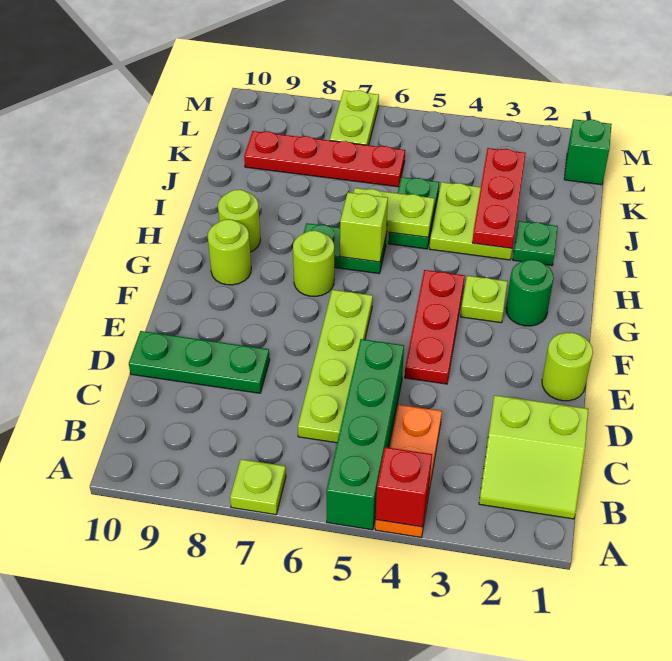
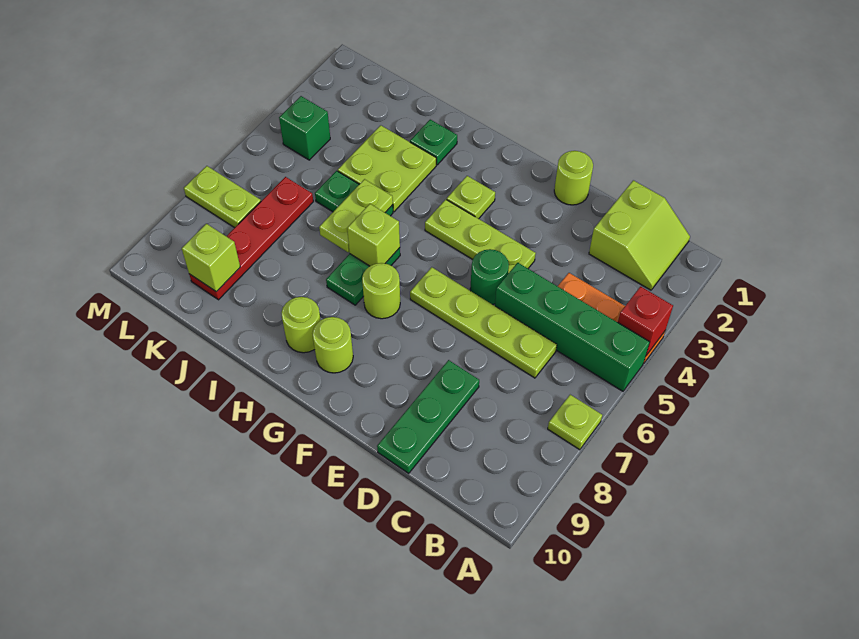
red 1x3 plate [405,270,465,384] -> lime 1x3 plate [425,199,536,273]
green 1x1 round brick [506,260,554,326] -> green 1x1 round brick moved to [470,249,509,304]
red 1x3 plate [472,148,526,248] -> none
none -> lime 1x1 brick [182,224,240,292]
green 1x1 brick [564,119,612,185] -> green 1x1 brick moved to [279,96,330,160]

